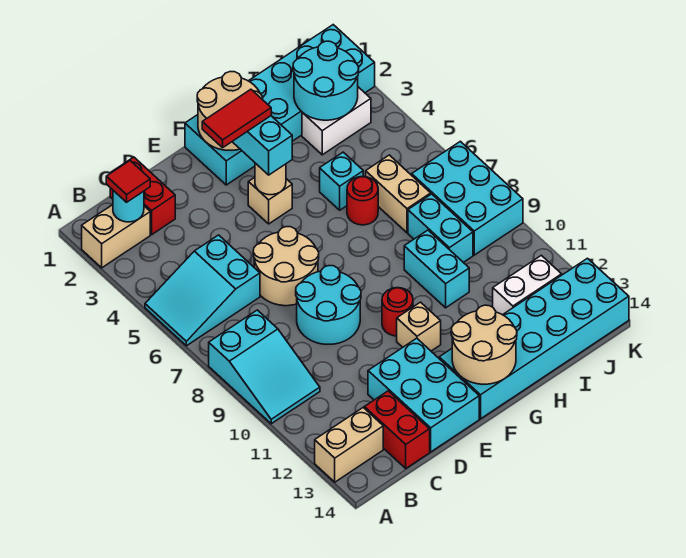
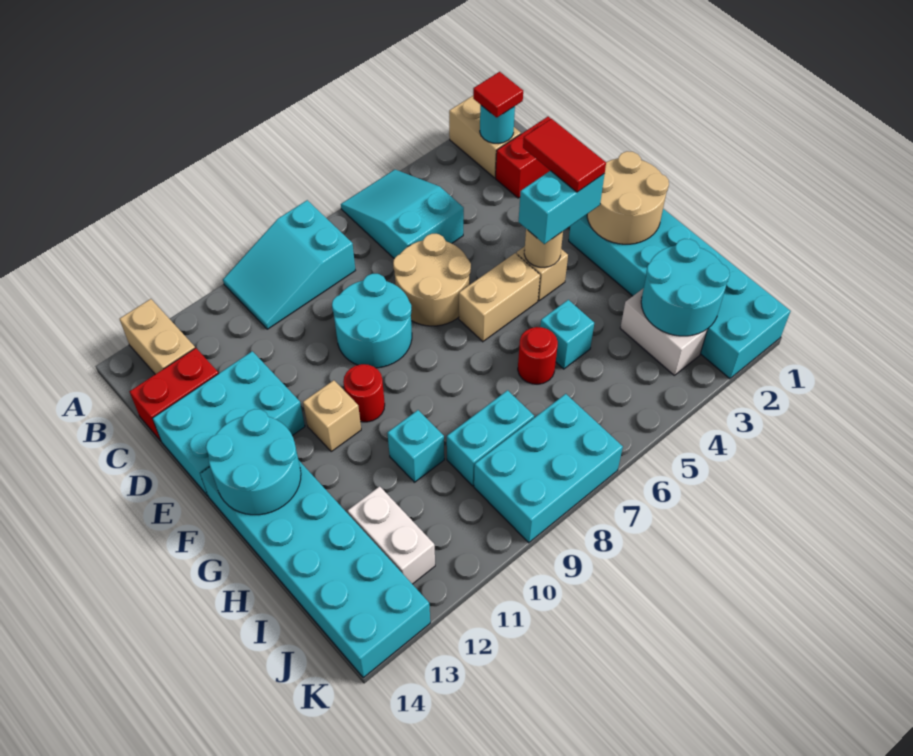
tan 2x2 round brick [451,305,517,384] -> cyan 2x2 round brick [206,409,301,515]
cyan 1x2 brick [404,230,469,308] -> cyan 1x1 brick [388,410,444,482]
tan 1x2 brick [366,155,431,233] -> tan 1x2 brick moved to [459,253,540,342]

